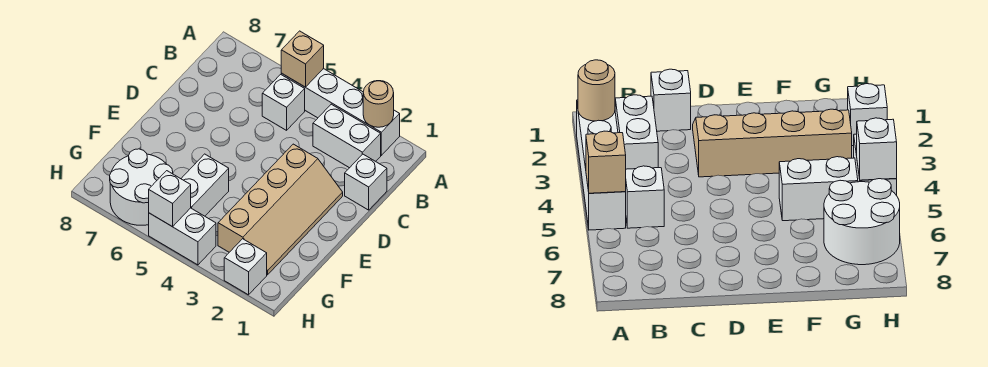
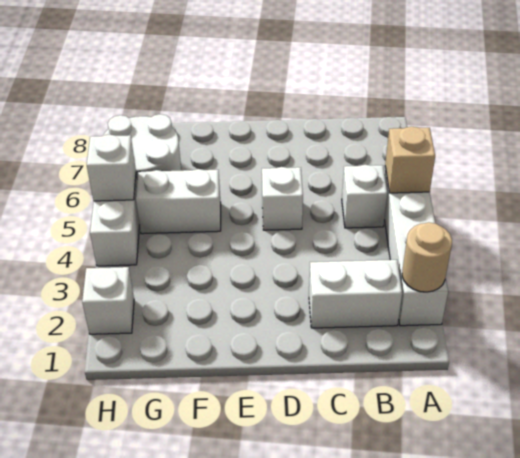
white 1x2 brick [313,104,381,168] -> white 1x2 brick turned to [309,260,402,328]
white 1x1 brick [345,154,387,210] -> white 1x1 brick moved to [262,167,303,230]
tan 2x4 slope [218,144,343,275] -> none

